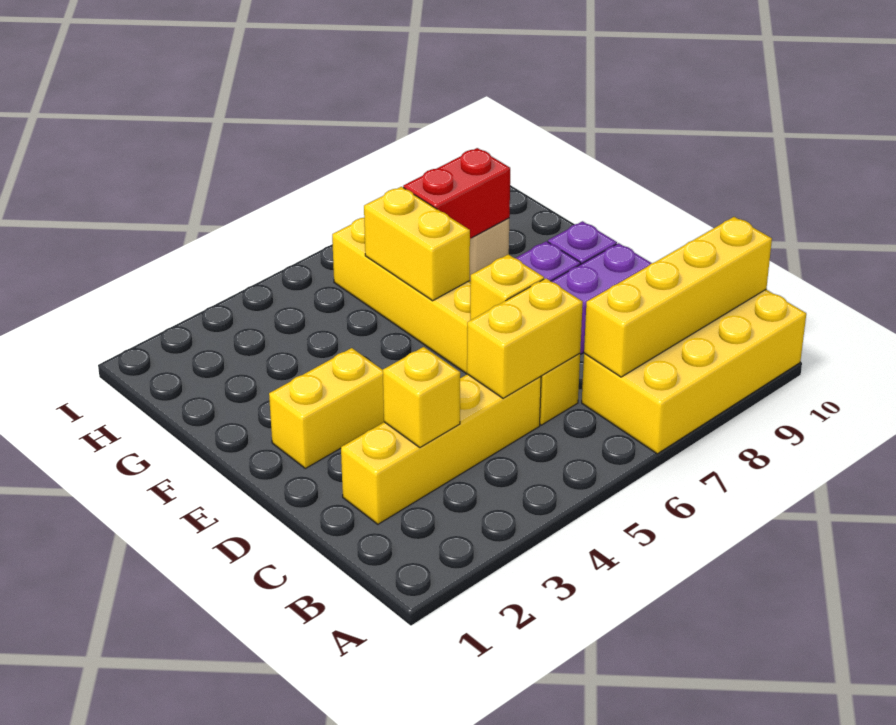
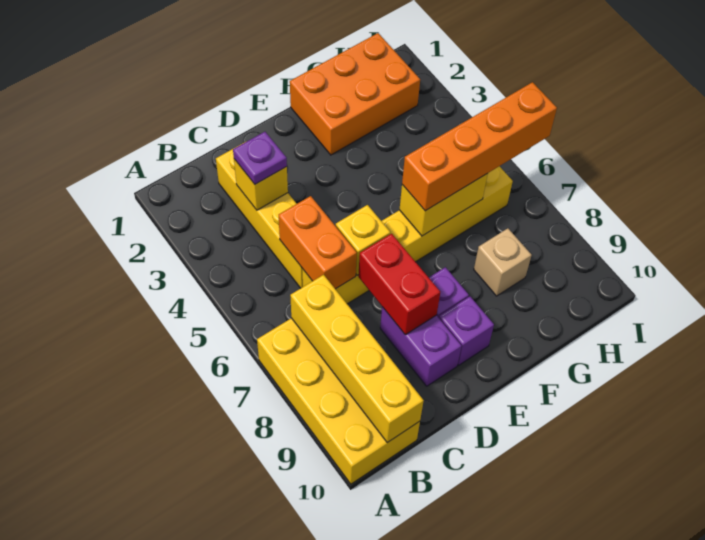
none -> purple 1x1 plate [233,132,287,184]
yellow 1x2 brick [467,278,583,398] -> orange 1x2 brick [279,196,357,289]
yellow 1x2 brick [269,348,384,468] -> none
none -> orange 2x3 brick [290,33,420,155]
none -> orange 1x4 brick [402,82,557,211]
red 1x2 brick [403,148,510,239] -> red 1x2 brick moved to [358,234,440,335]

